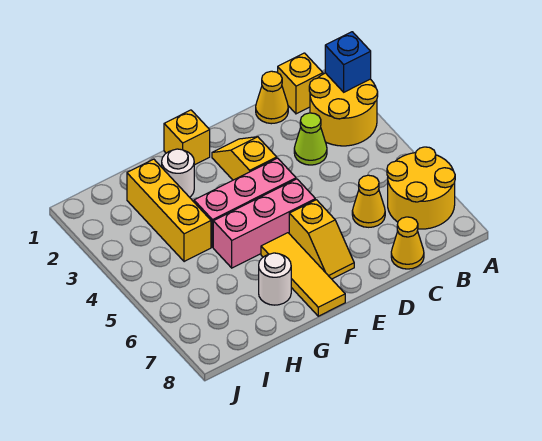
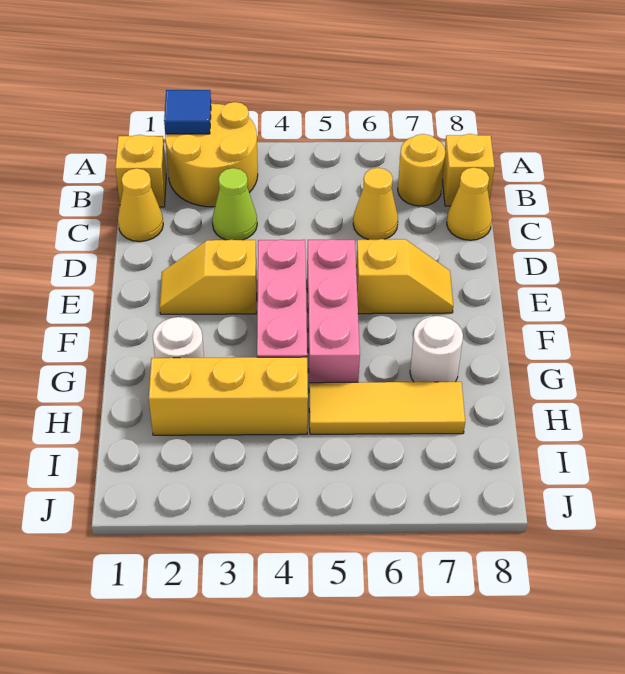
blue 1x1 brick [325,32,371,92] -> blue 1x1 tile [164,90,211,134]
yellow 2x2 round brick [387,147,455,229] -> yellow 1x1 round brick [398,134,445,206]
yellow 1x1 brick [164,110,210,165] -> yellow 1x1 brick moved to [442,134,495,206]
yellow 1x3 tile [261,233,345,316] -> yellow 1x3 tile moved to [309,382,465,434]

